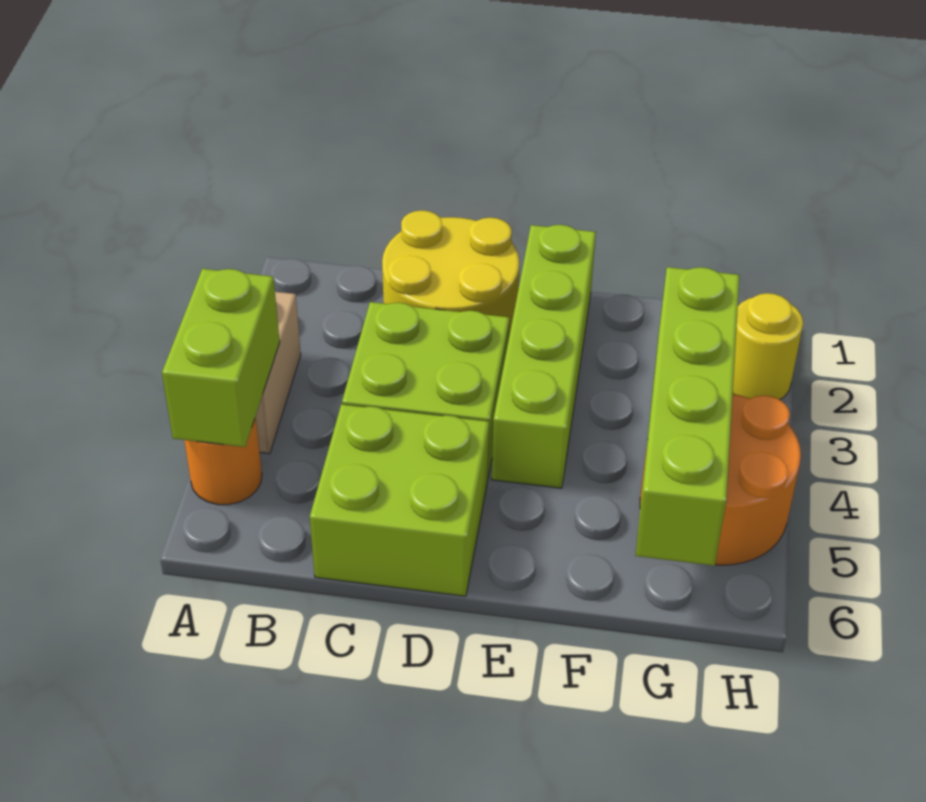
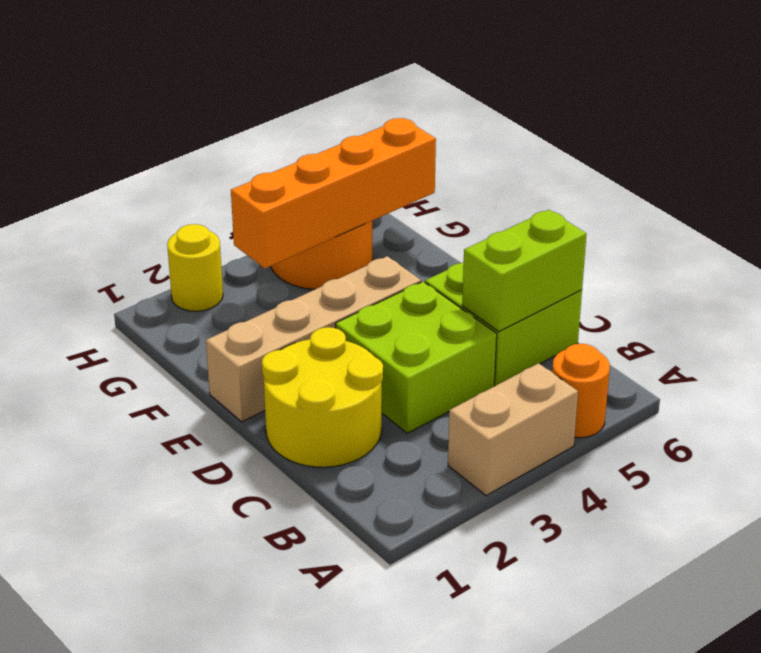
lime 1x2 brick [162,269,280,447] -> lime 1x2 brick moved to [462,210,586,332]
lime 1x4 brick [492,225,596,488] -> tan 1x4 brick [206,256,421,422]
lime 1x4 brick [635,267,740,566] -> orange 1x4 brick [231,118,436,268]

